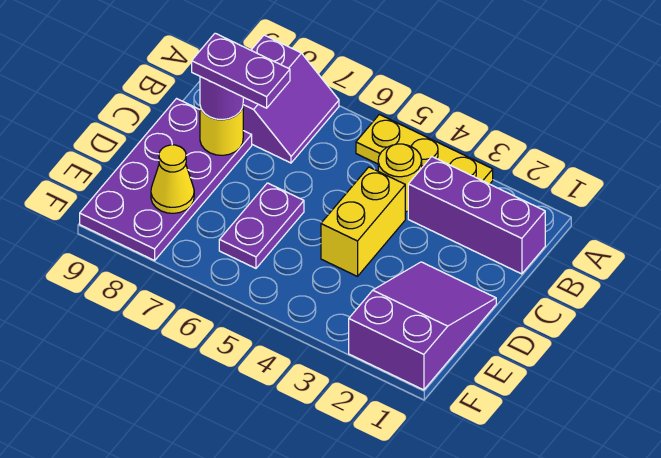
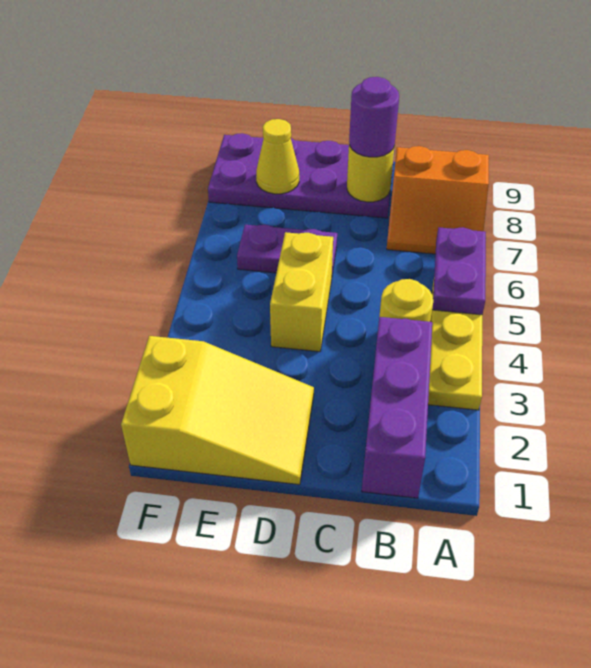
purple 2x2 slope [243,35,339,163] -> orange 2x2 slope [387,146,489,254]
yellow 1x2 brick [321,167,405,276] -> yellow 1x2 brick turned to [270,232,333,352]
purple 1x2 plate [192,33,290,108] -> purple 1x2 plate moved to [433,227,486,315]
purple 2x3 slope [349,262,496,390] -> yellow 2x3 slope [121,336,314,485]

